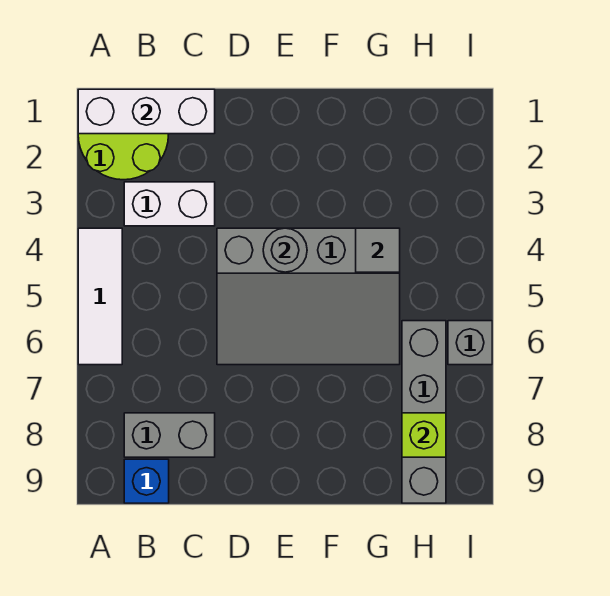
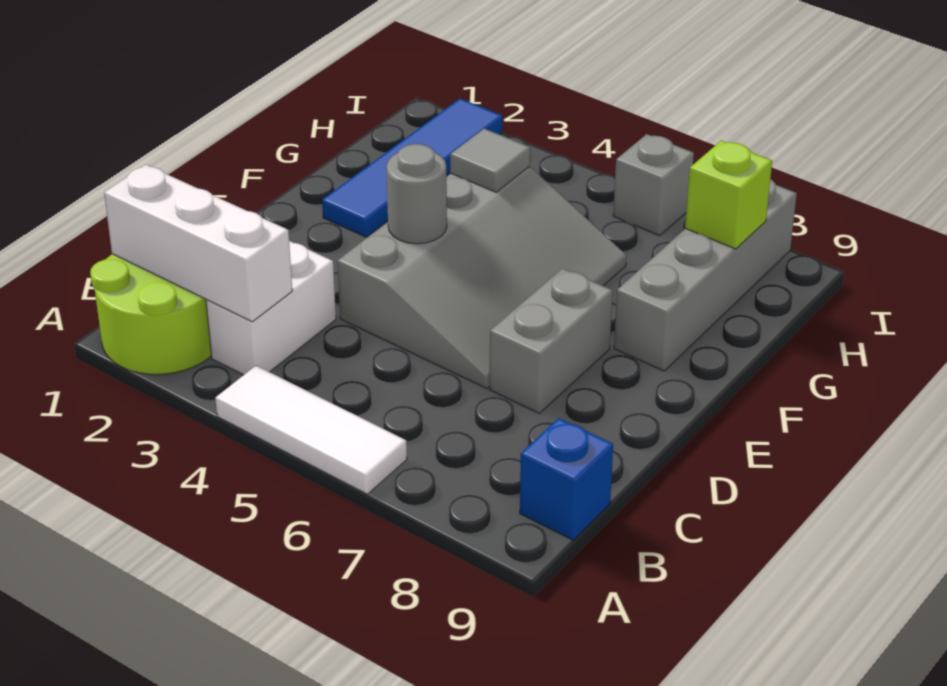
white 1x3 brick [78,89,215,134] -> white 1x3 brick turned to [104,165,292,322]
grey 1x2 brick [124,413,215,457] -> grey 1x2 brick moved to [490,268,613,413]
none -> blue 1x4 tile [322,99,502,237]
grey 1x4 brick [402,321,446,503] -> grey 1x4 brick turned to [614,179,797,371]

